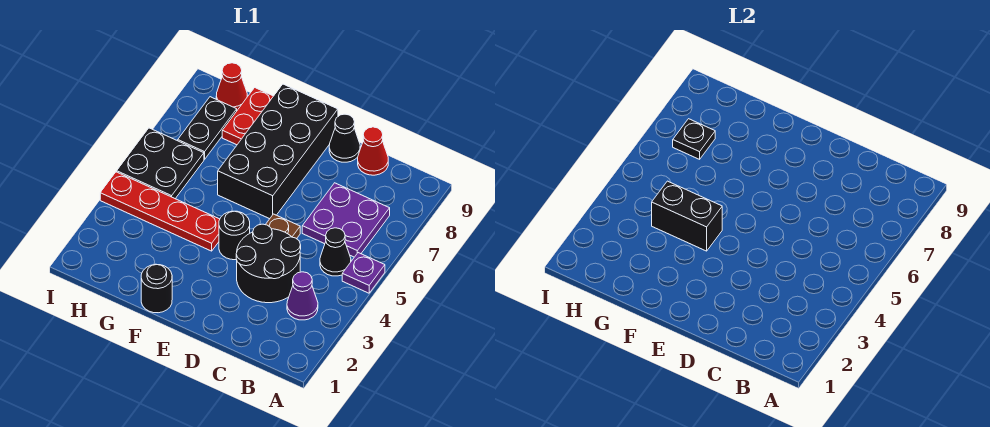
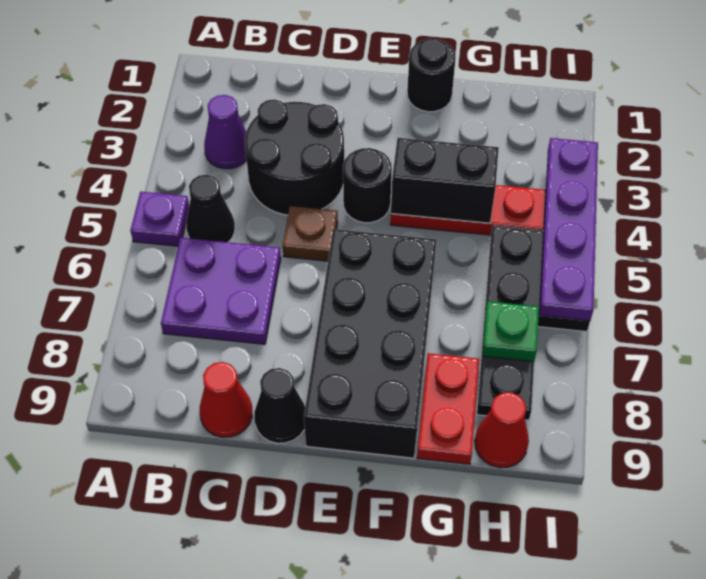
black 1x1 plate [673,119,715,159] -> green 1x1 plate [482,302,539,362]
none -> purple 1x4 plate [539,138,598,321]

